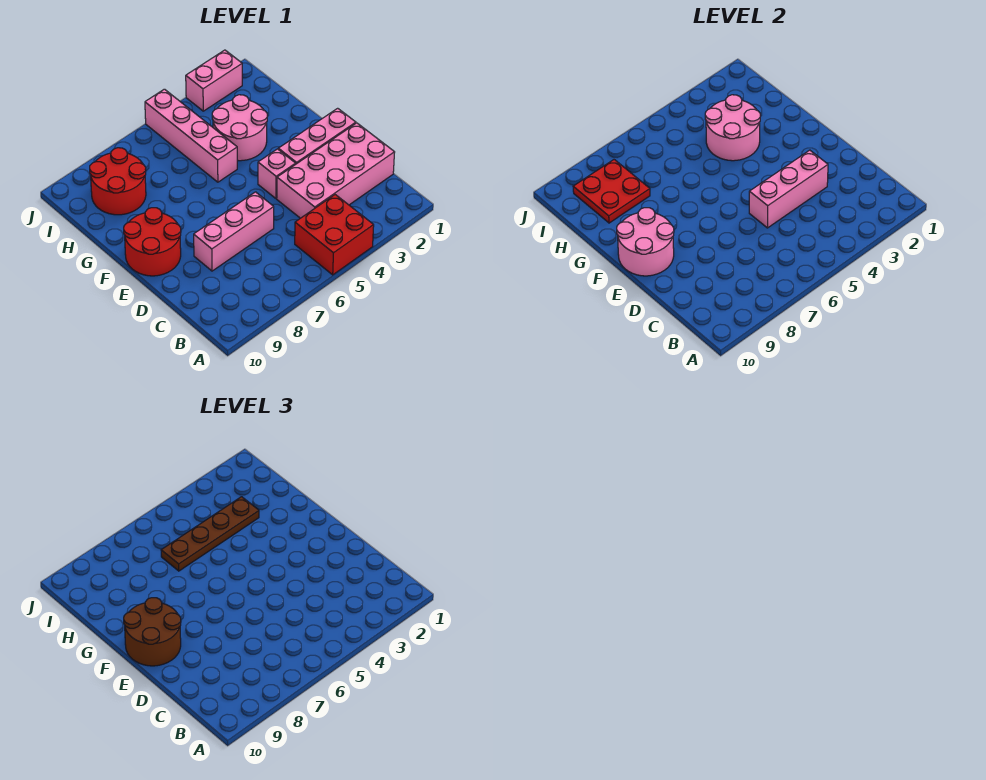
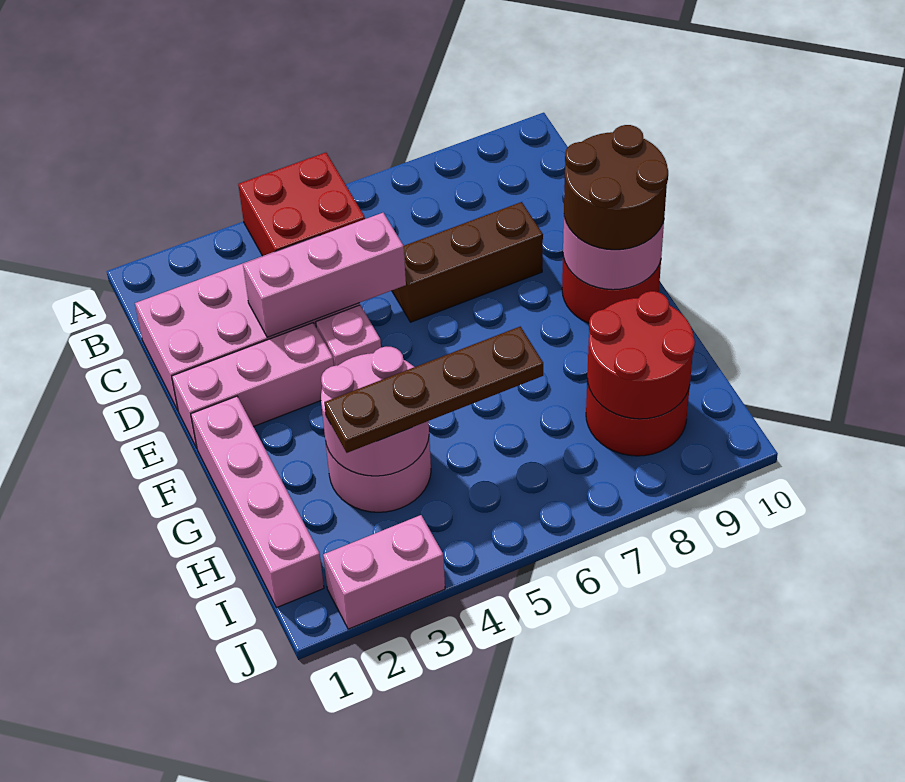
pink 1x3 brick [194,192,274,271] -> brown 1x3 brick [392,202,543,322]
pink 1x4 brick [145,89,237,182] -> pink 1x4 brick moved to [191,396,324,608]
red 2x2 plate [573,160,650,223] -> red 2x2 round brick [587,291,695,419]

